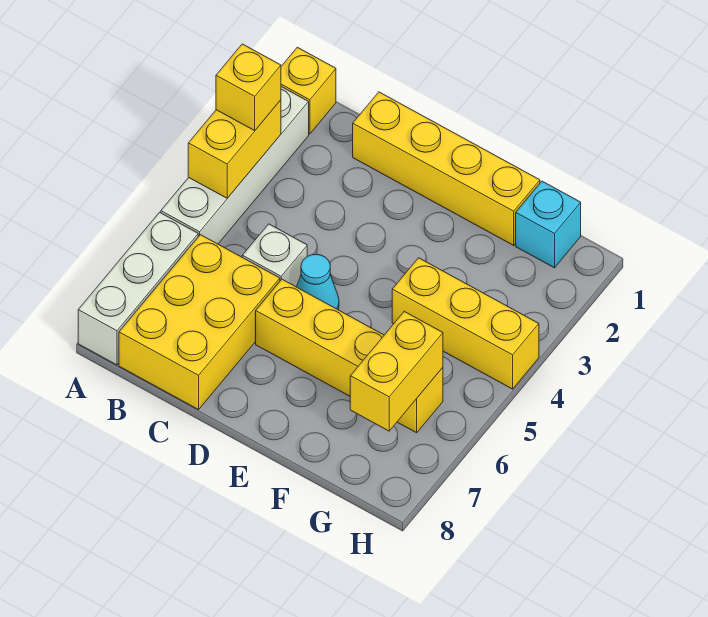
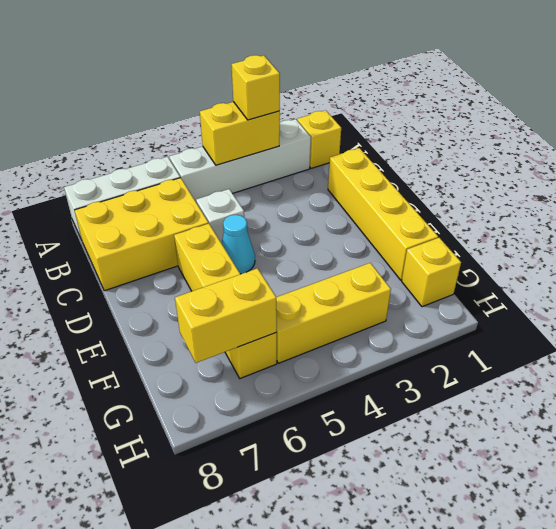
yellow 1x3 brick [392,258,539,389] -> yellow 1x3 brick turned to [276,263,391,363]
cyan 1x1 brick [516,181,581,268] -> yellow 1x1 brick [402,238,461,307]

